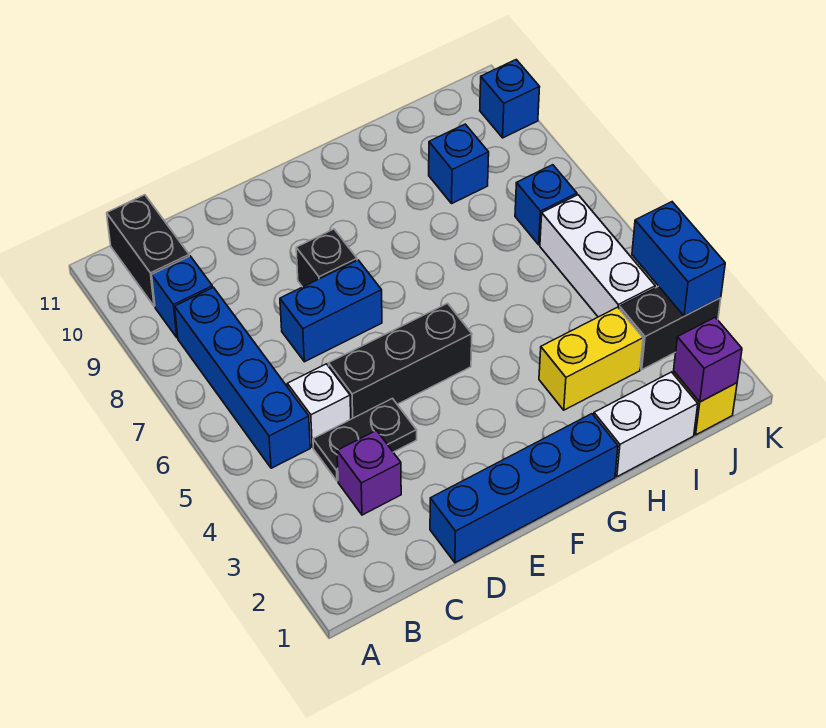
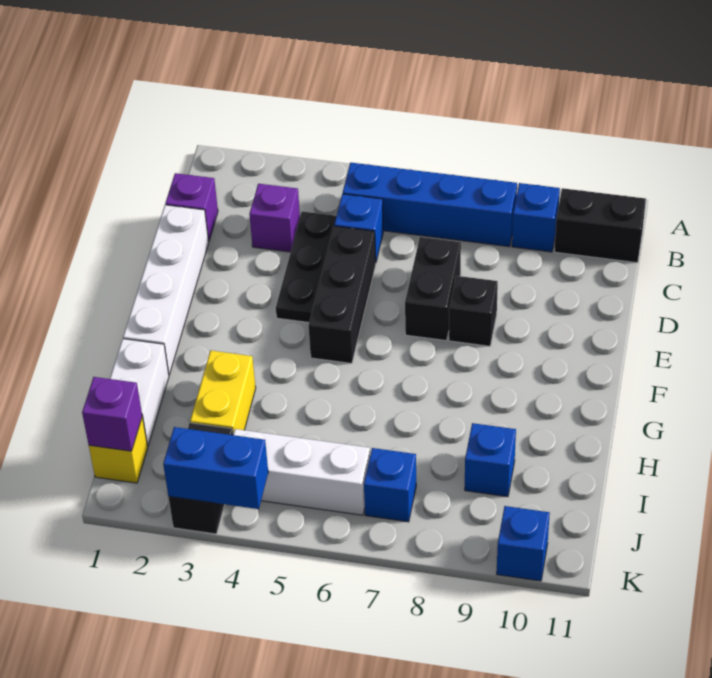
none -> purple 1x1 brick [165,173,218,242]
black 1x2 plate [313,398,417,481] -> black 1x3 plate [276,211,336,322]
white 1x1 brick [287,364,351,447] -> blue 1x1 brick [334,194,383,261]
blue 1x4 brick [430,414,618,563] -> white 1x4 brick [123,205,209,375]
blue 1x2 brick [280,260,382,362] -> black 1x2 brick [405,237,461,341]

